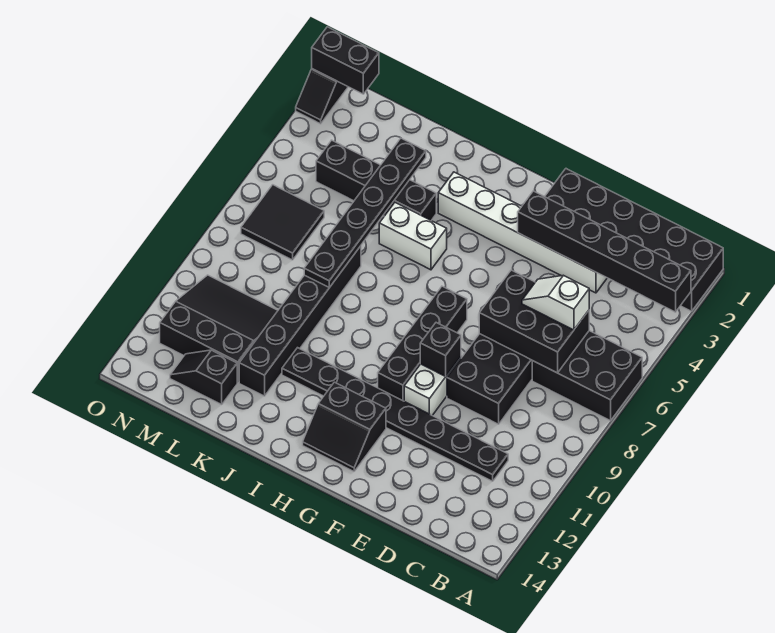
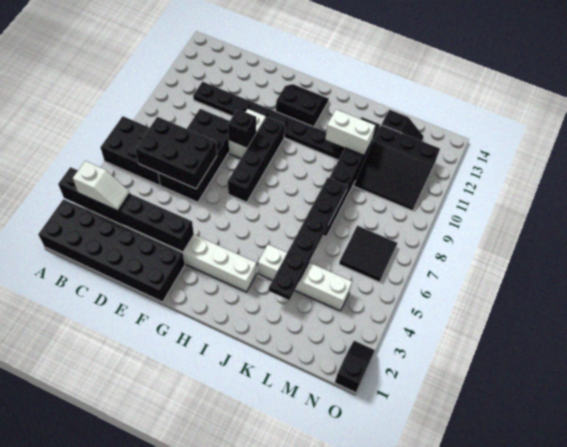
white 1x2 slope [522,275,589,330] -> white 1x2 slope moved to [73,161,130,211]
white 1x2 brick [379,203,447,270] -> white 1x2 brick moved to [325,109,375,155]
black 1x4 brick [316,140,436,220] -> white 1x4 brick [258,244,352,311]
black 1x2 brick [312,27,379,94] -> none

